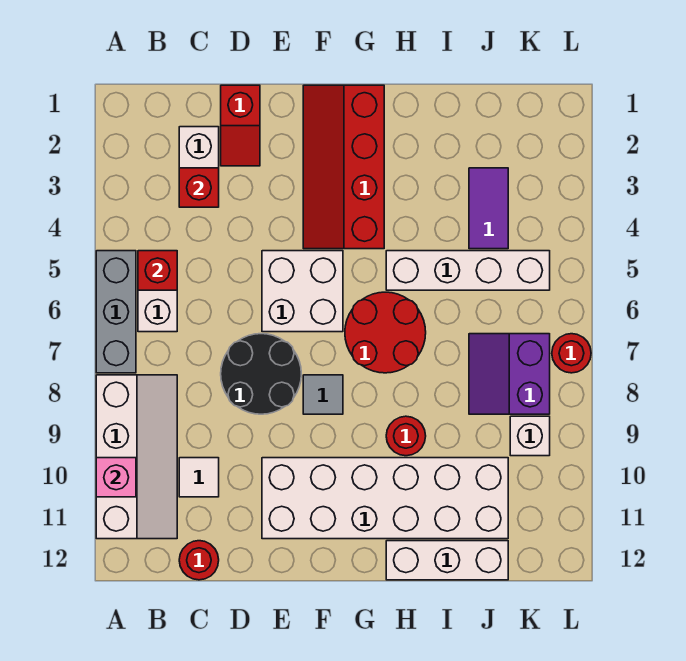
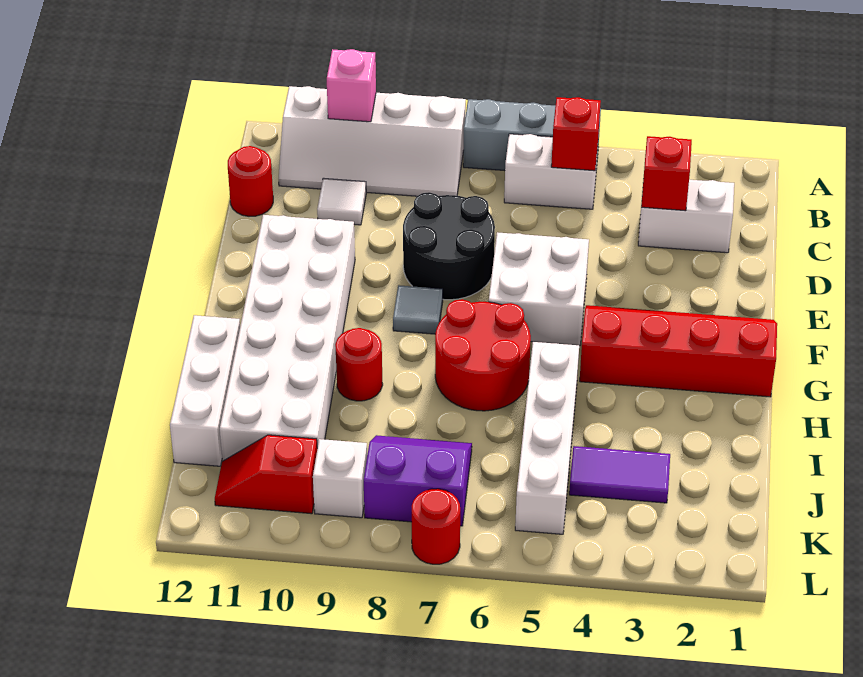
red 1x2 slope [221,85,260,166] -> red 1x2 slope moved to [215,435,317,514]

